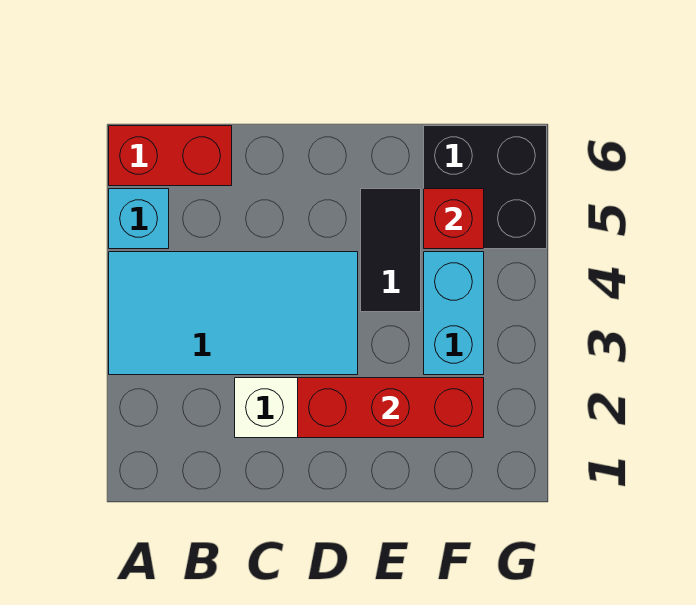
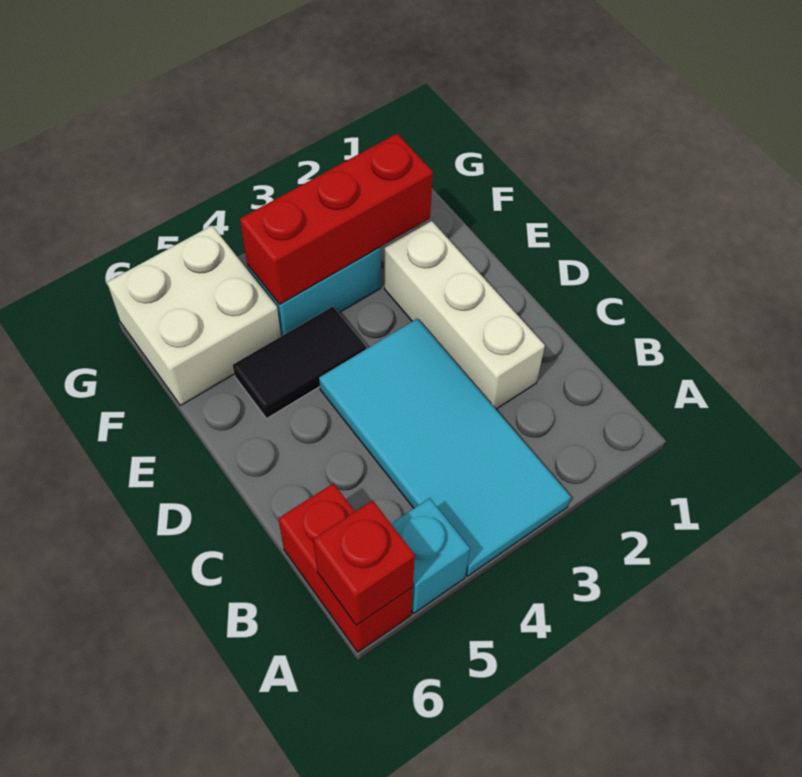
red 1x3 brick [298,378,484,438] -> red 1x3 brick turned to [240,134,433,304]
black 2x2 brick [424,126,547,249] -> white 2x2 brick [107,226,281,406]
red 1x1 brick [424,189,484,249] -> red 1x1 brick moved to [313,500,415,625]

